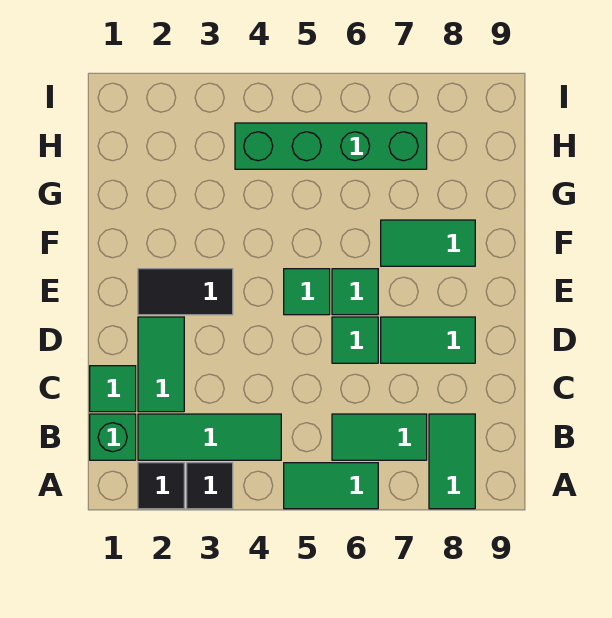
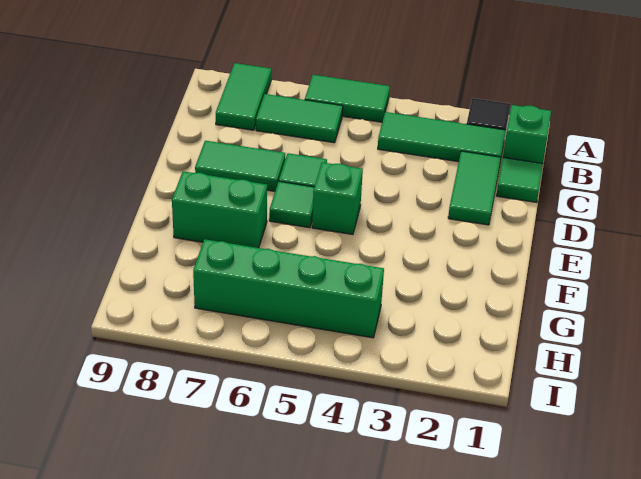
black 1x1 tile [187,463,233,509] -> none
black 1x2 tile [138,269,233,315] -> none
green 1x1 tile [284,269,330,315] -> green 1x1 brick [312,162,363,234]
green 1x2 tile [381,220,475,266] -> green 1x2 brick [172,171,267,248]

